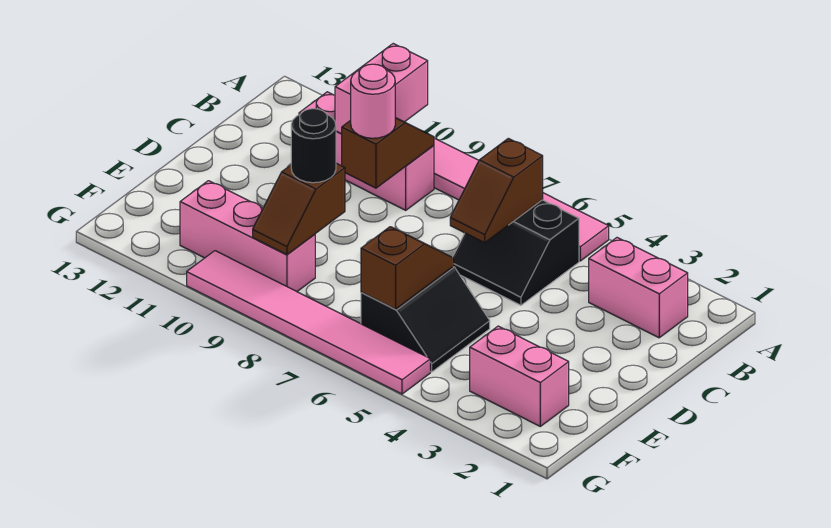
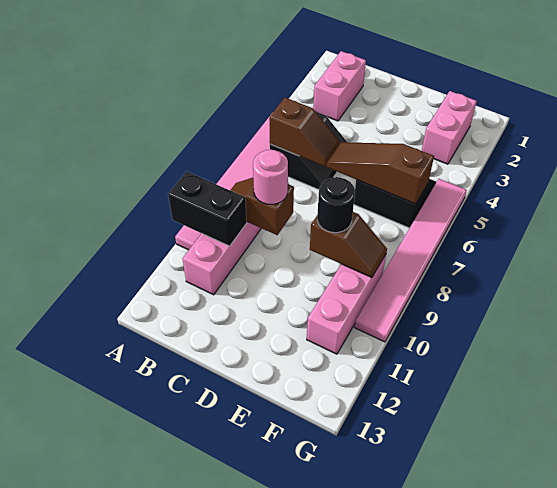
pink 1x2 brick [335,44,428,134] -> black 1x2 brick [168,172,247,246]
brown 1x2 slope [361,227,454,309] -> brown 1x3 slope [327,142,434,204]

